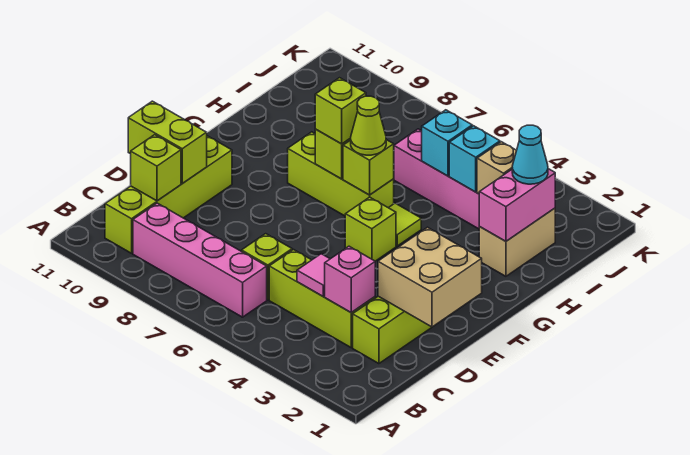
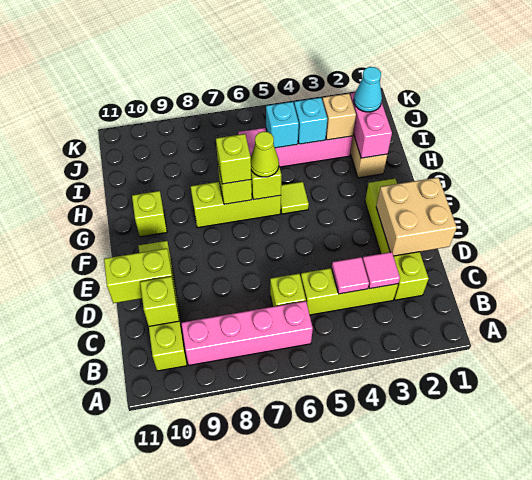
pink 1x1 brick [325,246,375,313] -> pink 1x1 tile [362,252,400,289]
lime 1x1 brick [345,197,396,261] -> lime 1x1 brick moved to [132,191,167,237]

